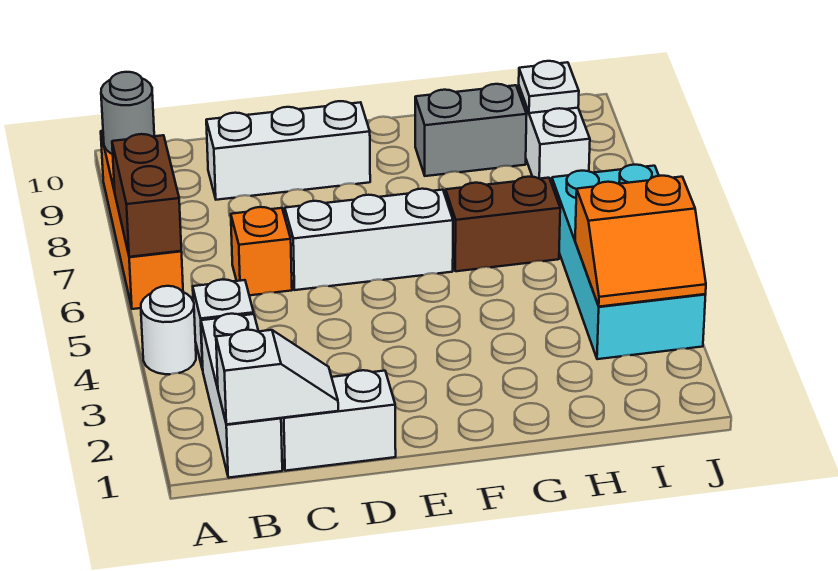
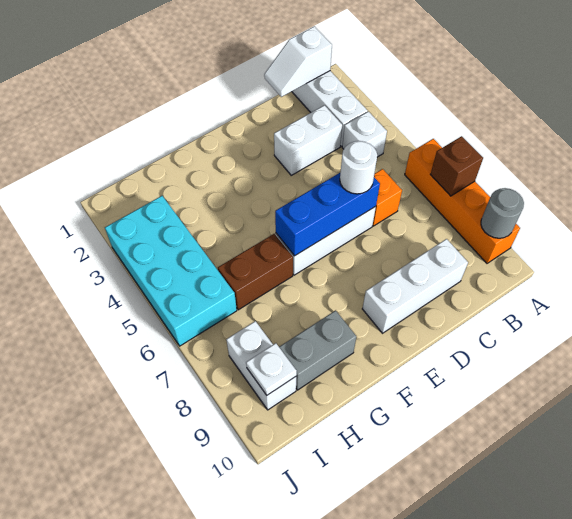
white 1x1 round brick [141,286,196,374] -> white 1x1 round brick moved to [340,141,377,194]
brown 1x2 brick [112,134,181,257] -> brown 1x1 brick [430,136,483,196]
white 1x2 brick [281,370,396,471] -> white 1x2 brick moved to [274,105,342,175]
none -> blue 1x3 brick [275,173,380,256]
orange 2x2 slope [575,176,706,307] -> none

